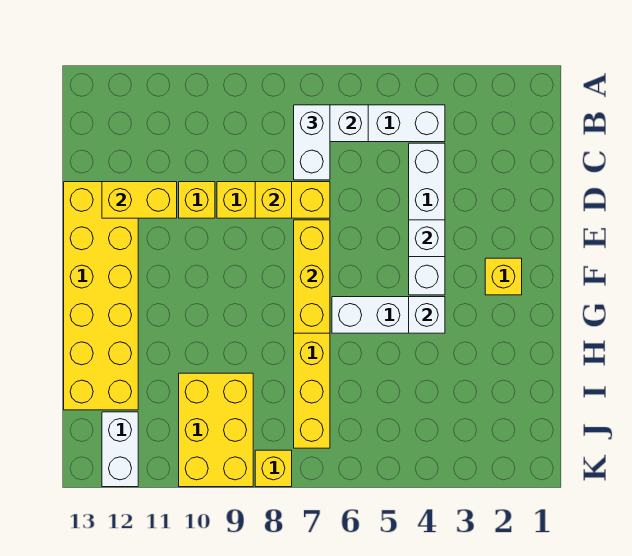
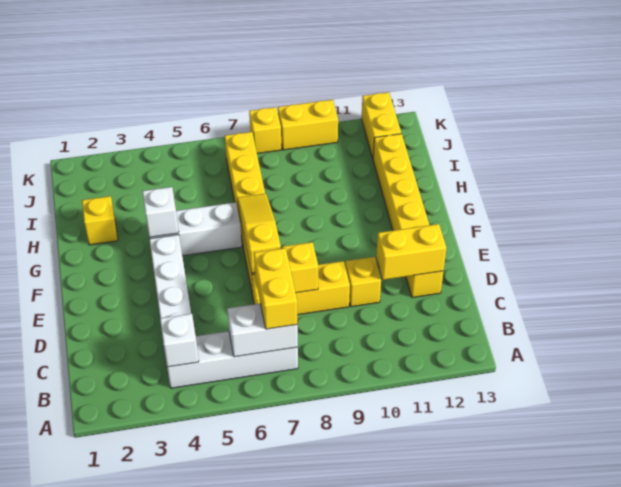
white 1x2 brick [294,105,330,180] -> yellow 1x2 brick [254,248,297,329]
yellow 2x6 brick [64,182,138,410] -> yellow 1x6 brick [373,134,443,298]
white 1x1 brick [409,220,445,257] -> white 1x1 brick moved to [160,314,199,367]
yellow 1x3 brick [294,220,330,333] -> yellow 1x3 slope [237,194,281,273]
yellow 1x1 brick [485,258,522,295] -> yellow 1x1 brick moved to [82,196,118,245]
yellow 2x3 brick [179,373,253,487] -> yellow 1x2 brick [278,100,338,150]
white 1x2 brick [102,412,138,487] -> yellow 1x2 brick [362,92,401,158]

